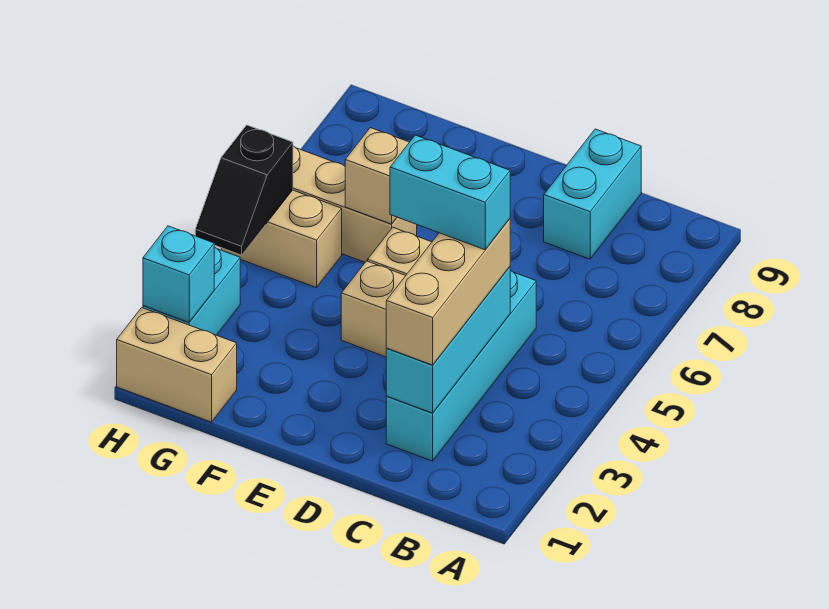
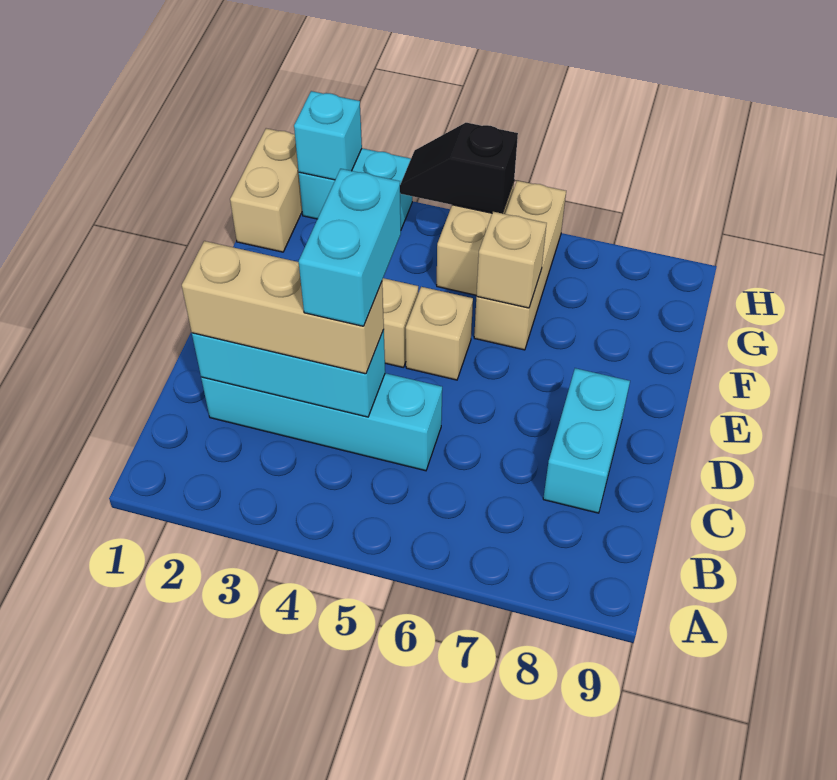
cyan 1x2 brick [544,129,641,259] -> cyan 1x2 brick turned to [543,368,630,513]

